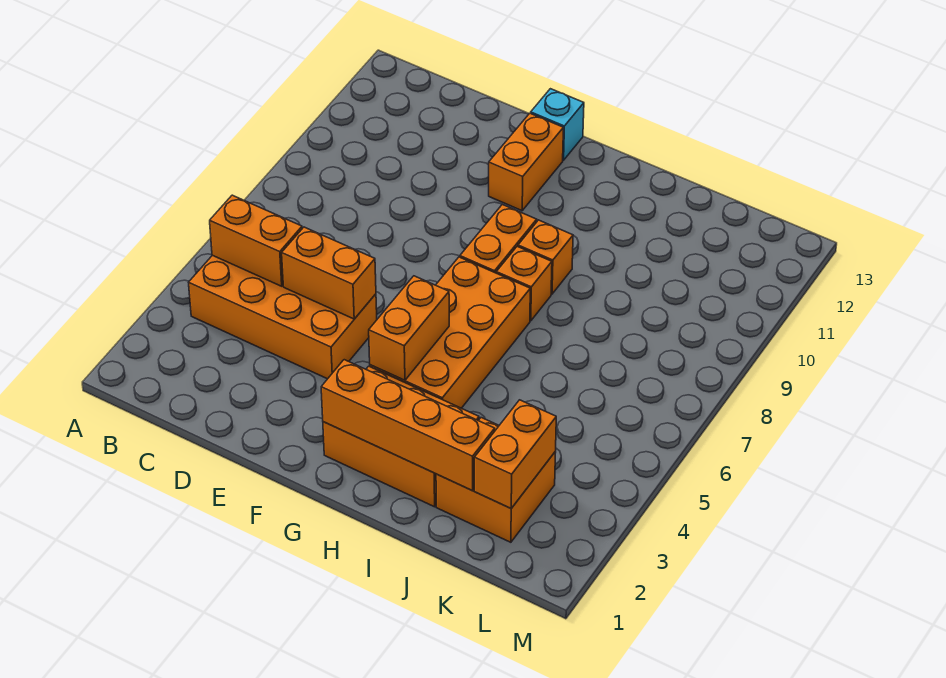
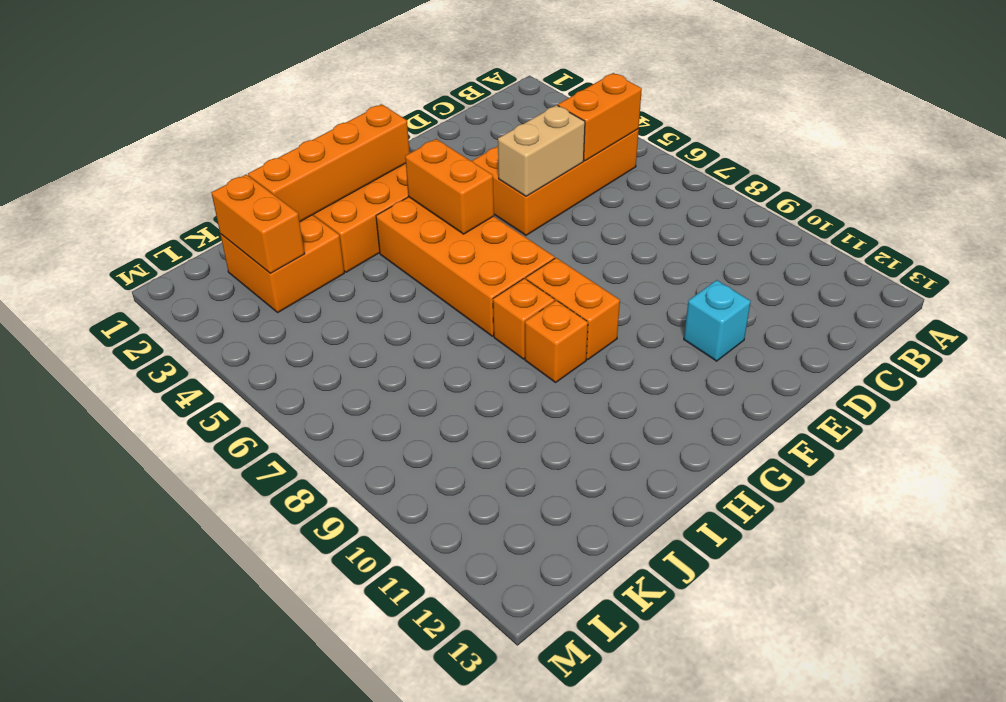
orange 1x2 brick [282,227,376,319] -> tan 1x2 brick [498,105,585,196]
orange 1x2 brick [489,113,563,211] -> none
cyan 1x1 brick [531,89,584,160] -> cyan 1x1 brick moved to [684,280,751,361]

